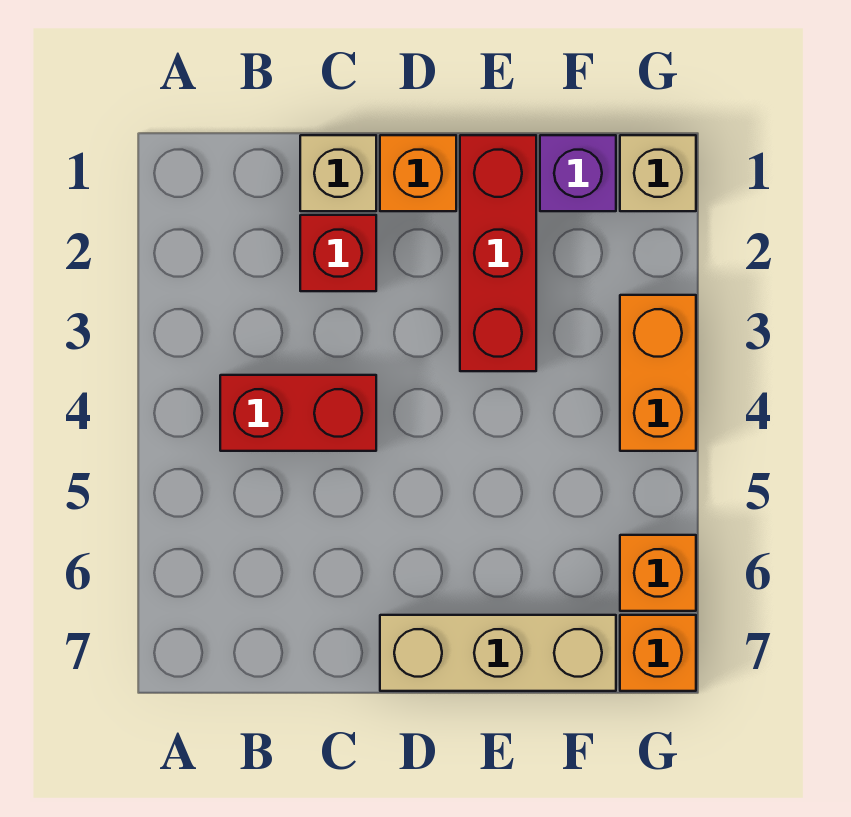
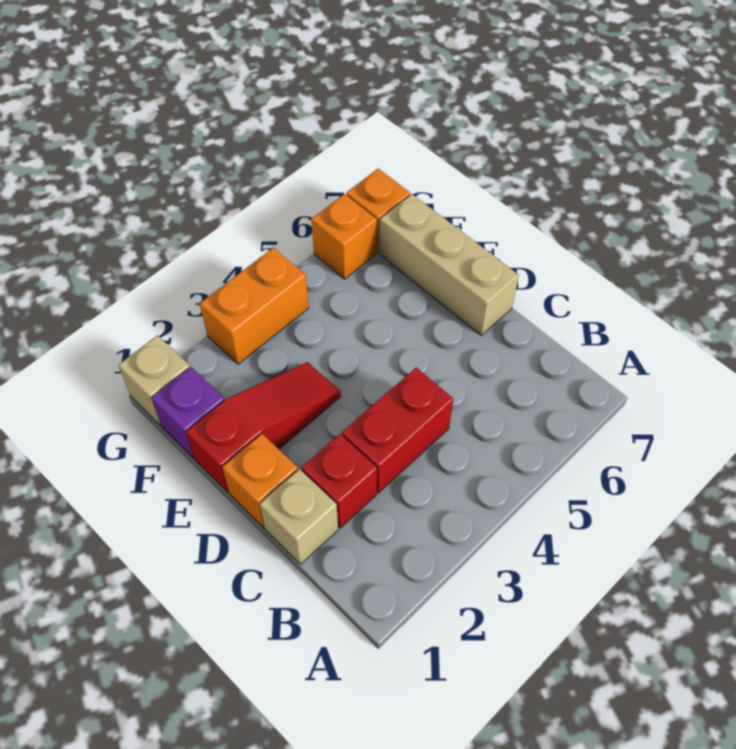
red 1x2 brick [220,375,376,451] -> red 1x2 brick turned to [342,367,453,493]
red 1x3 brick [460,135,536,371] -> red 1x3 slope [186,362,341,492]

